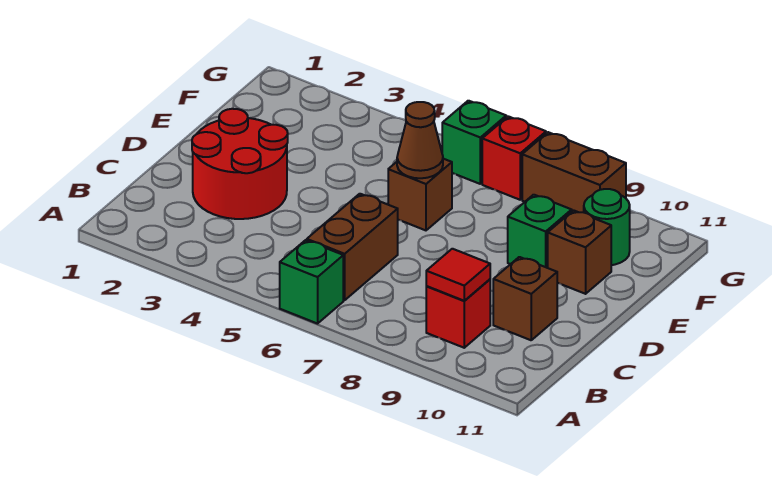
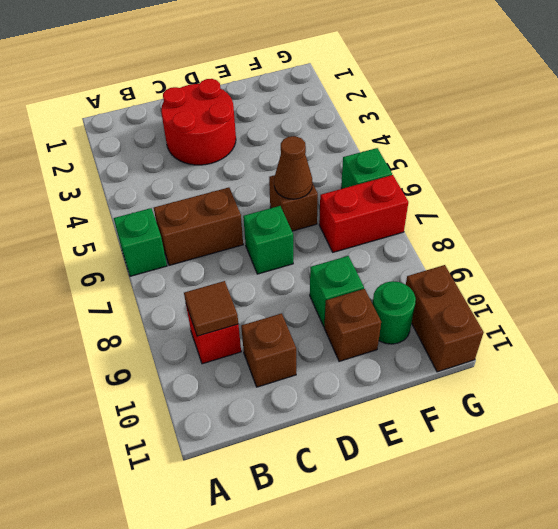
red 1x1 tile [426,249,490,301] -> brown 1x1 tile [184,281,238,336]
none -> green 1x1 brick [243,206,293,274]
red 1x1 brick [482,116,546,200] -> red 1x2 brick [319,175,408,252]
brown 1x2 brick [522,132,626,212] -> brown 1x2 brick moved to [406,265,484,372]

